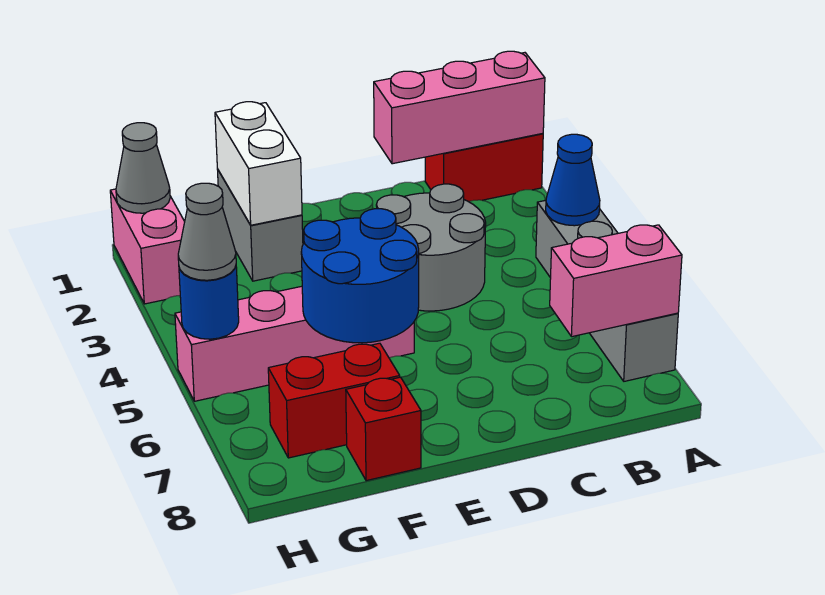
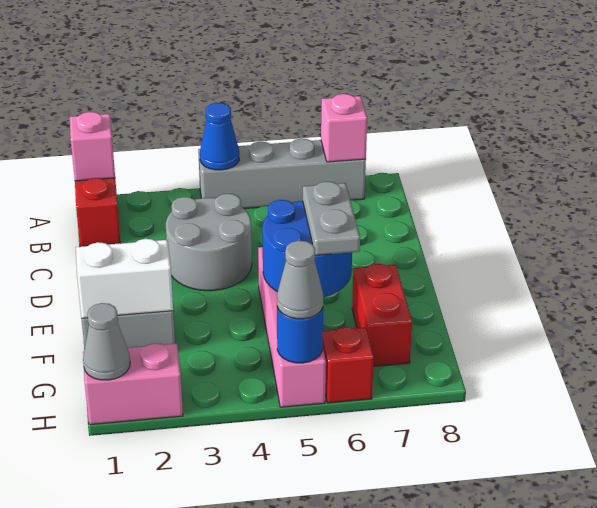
pink 1x3 brick [374,51,545,164] -> pink 1x1 brick [70,112,115,181]
pink 1x2 brick [550,225,682,337] -> pink 1x1 brick [321,94,367,162]
none -> grey 1x2 plate [303,182,360,255]
red 1x1 brick [346,377,421,481] -> red 1x1 brick moved to [323,327,374,403]

